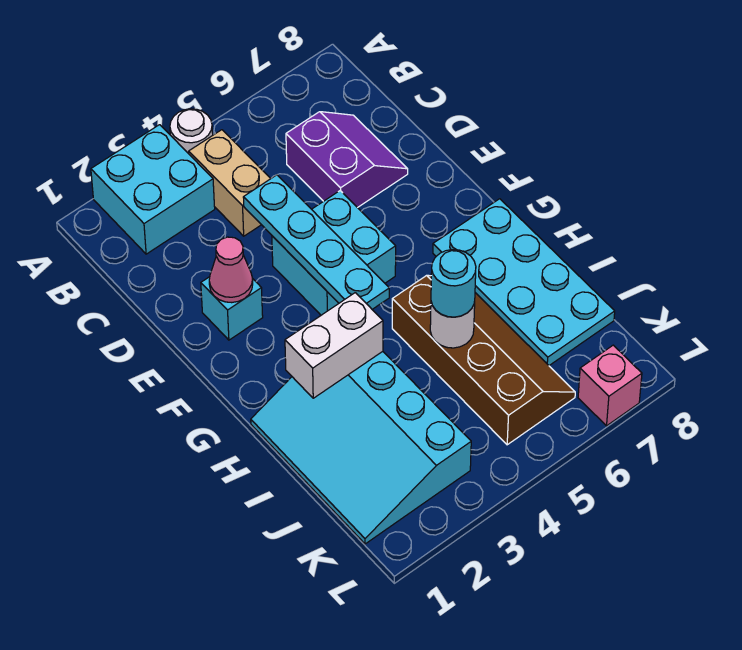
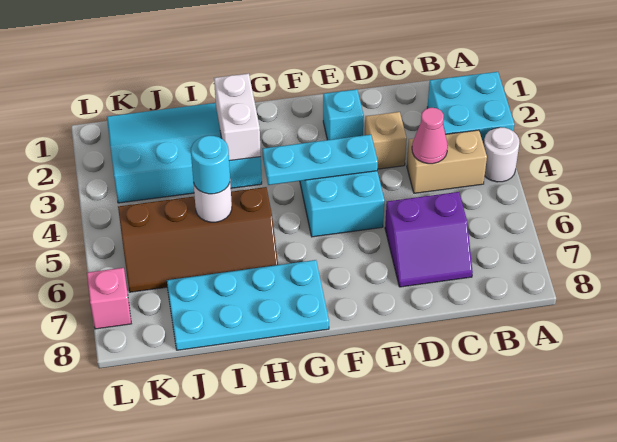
none -> tan 1x1 brick [365,112,407,169]
cyan 1x4 plate [243,175,389,309] -> cyan 1x3 plate [262,135,378,185]
pink 1x1 cone [209,237,253,303] -> pink 1x1 cone moved to [412,108,448,164]

